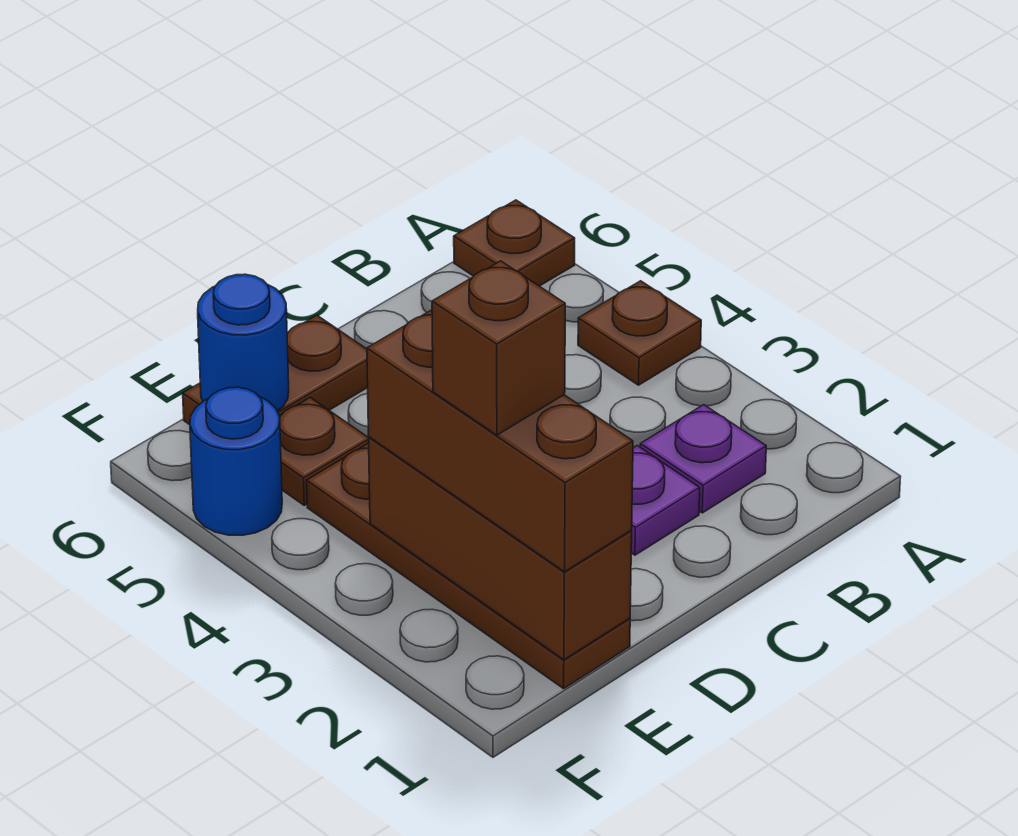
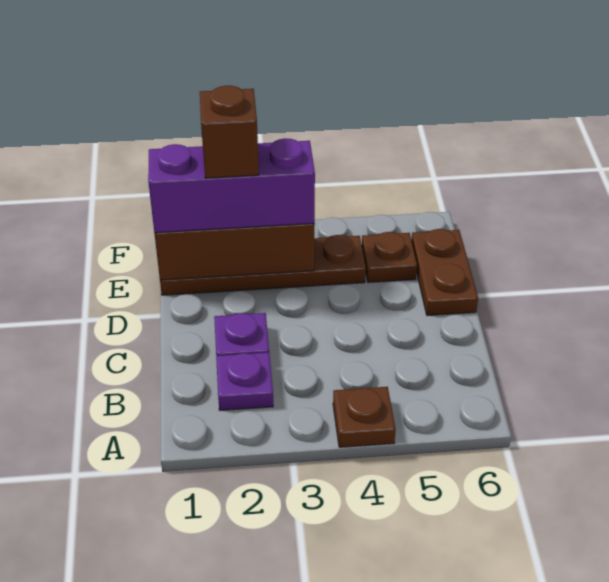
brown 1x1 plate [454,200,575,286] -> none
brown 1x3 brick [367,310,633,572] -> purple 1x3 brick [148,138,315,233]
blue 1x1 round brick [198,274,289,411] -> none
blue 1x1 round brick [190,387,282,535] -> none

